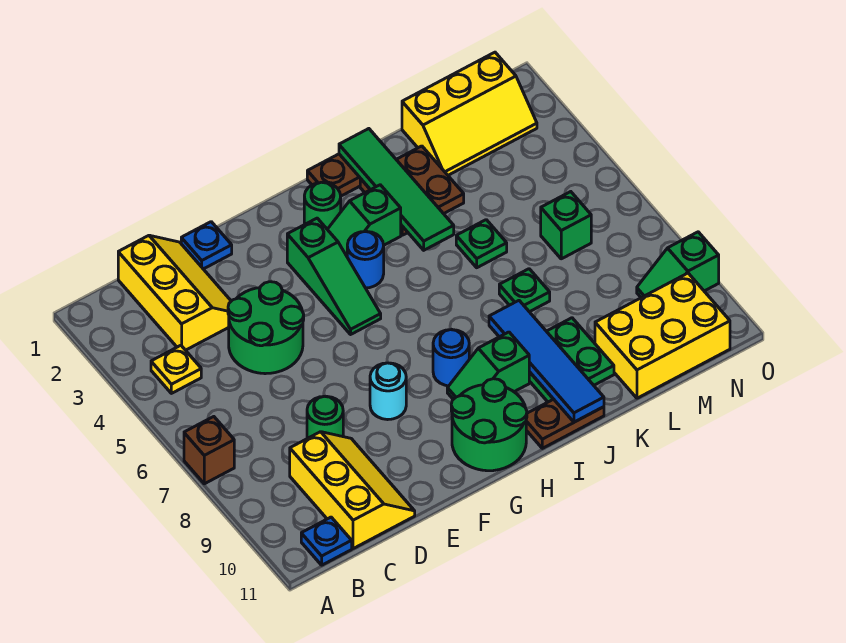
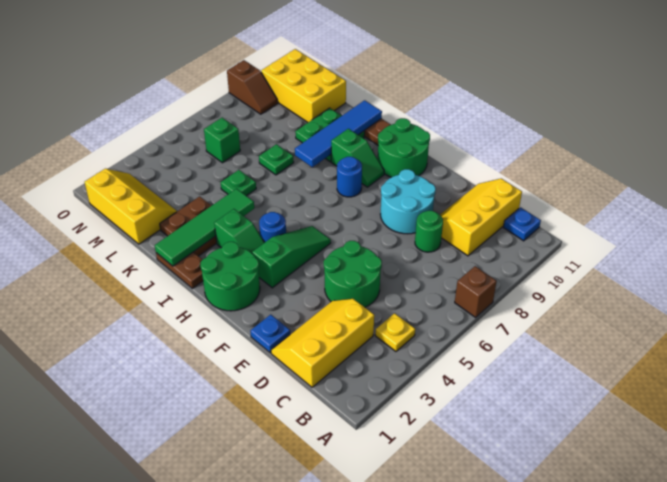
cyan 1x1 round brick [370,363,406,420] -> cyan 2x2 round brick [380,169,436,234]
green 1x1 round brick [304,182,341,229] -> green 2x2 round brick [200,242,260,311]
green 1x2 slope [637,232,719,298] -> brown 1x2 slope [227,60,278,114]

